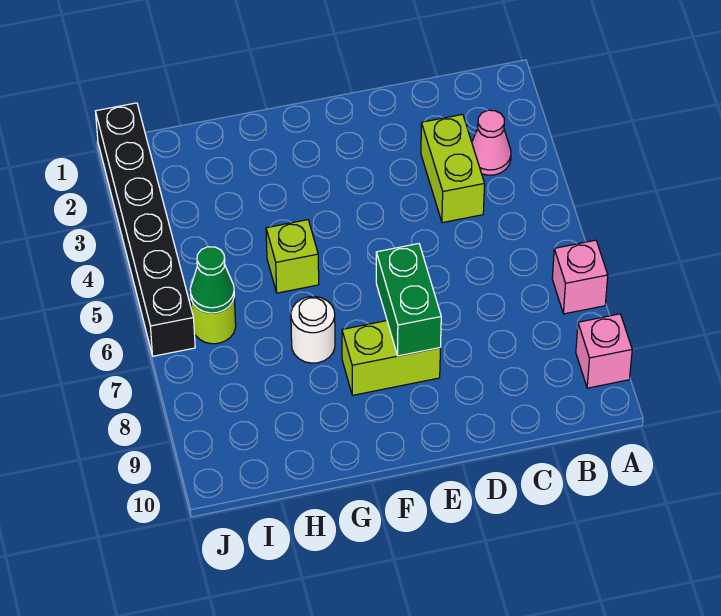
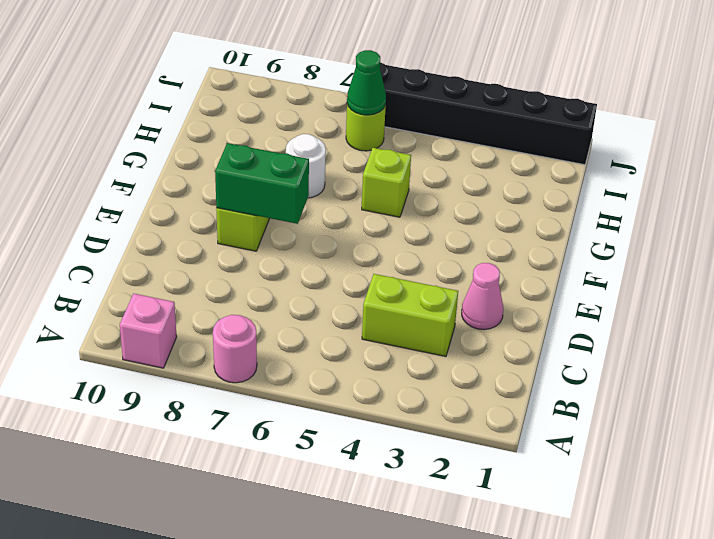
pink 1x1 brick [552,240,608,314] -> pink 1x1 round brick [213,315,257,383]
pink 1x1 cone [472,110,511,175] -> pink 1x1 cone moved to [462,263,503,330]

